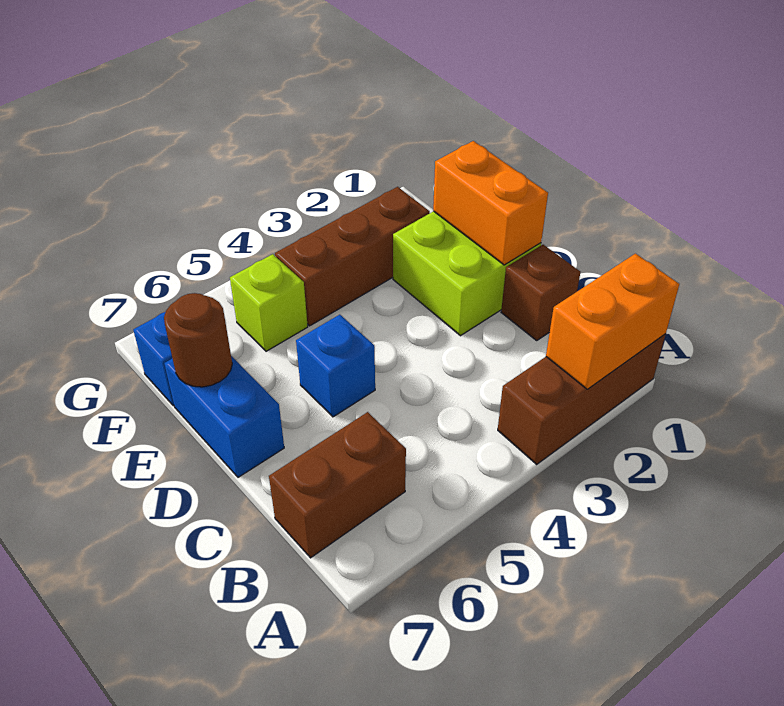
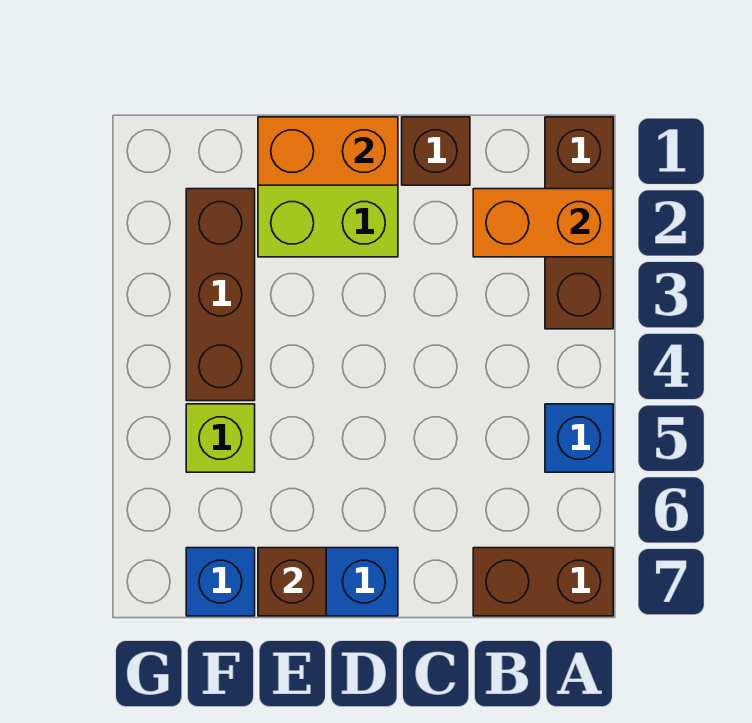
orange 1x2 brick [546,254,679,389] -> orange 1x2 brick turned to [473,189,613,257]
brown 1x2 brick [269,412,406,558] -> brown 1x2 brick turned to [473,548,613,616]
blue 1x1 brick [296,315,375,417] -> blue 1x1 brick moved to [545,404,613,472]
brown 1x1 round brick [164,293,232,387] -> brown 1x1 brick [258,548,326,616]

